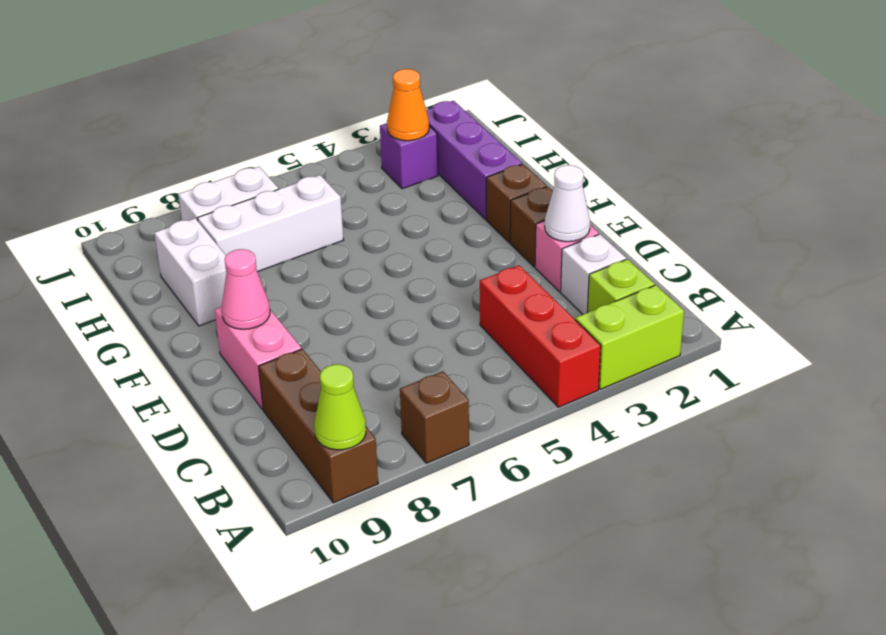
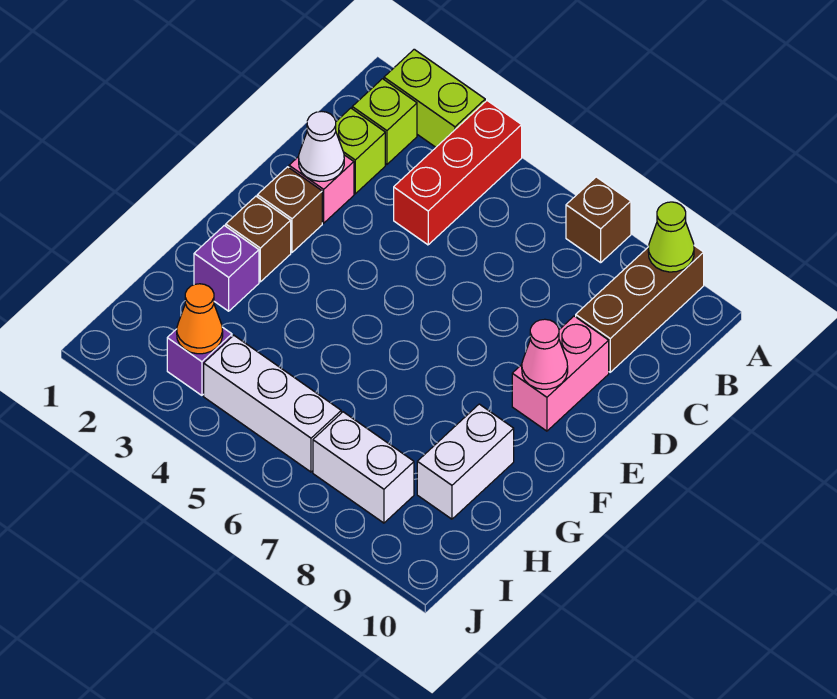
white 1x1 brick [561,234,626,314] -> lime 1x1 brick [336,108,385,194]
purple 1x3 brick [426,101,522,219] -> purple 1x1 brick [194,226,259,311]
white 1x3 brick [198,175,343,272] -> white 1x3 brick moved to [204,335,341,472]

